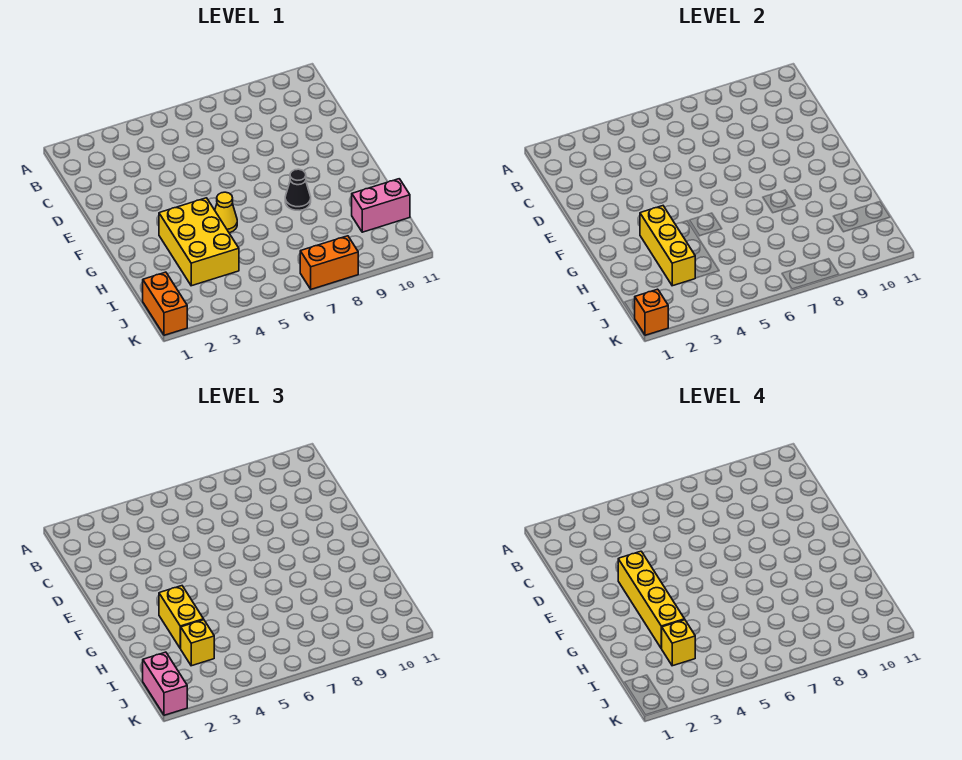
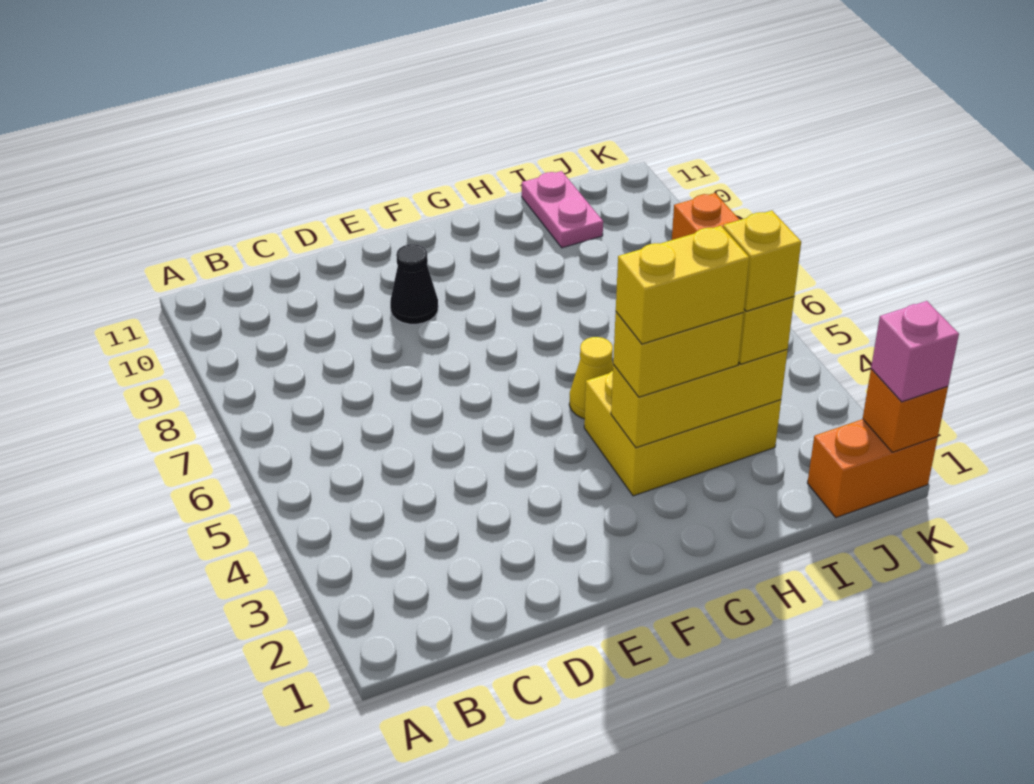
yellow 1x4 brick [618,551,685,648] -> yellow 1x2 brick [616,226,749,344]
black 1x1 cone [285,169,311,210] -> black 1x1 cone moved to [390,244,438,324]
pink 1x2 brick [352,179,410,232] -> pink 1x2 plate [522,171,603,248]
pink 1x2 brick [143,652,187,715] -> pink 1x1 brick [871,301,959,402]

